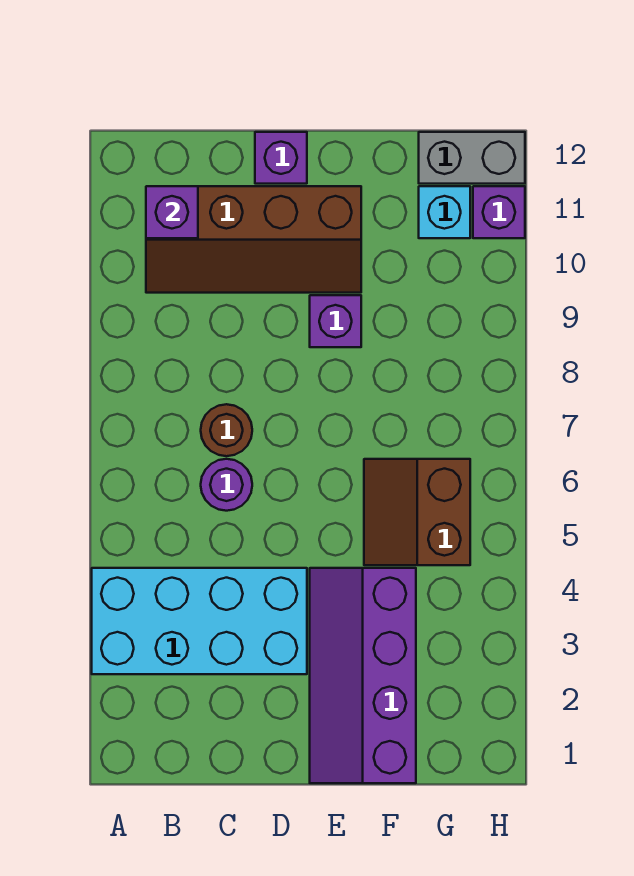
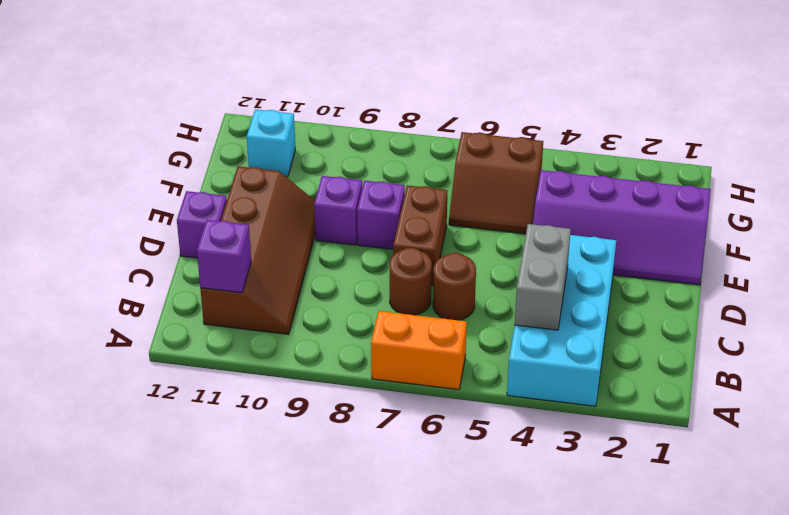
none -> orange 1x2 brick [371,311,467,390]
purple 1x1 round brick [201,459,252,511] -> brown 1x1 round brick [433,253,476,320]
none -> brown 1x2 brick [393,185,447,286]
grey 1x2 brick [419,132,525,184] -> grey 1x2 brick moved to [515,224,571,330]
purple 1x1 brick [473,186,525,238] -> purple 1x1 brick moved to [357,181,405,249]

